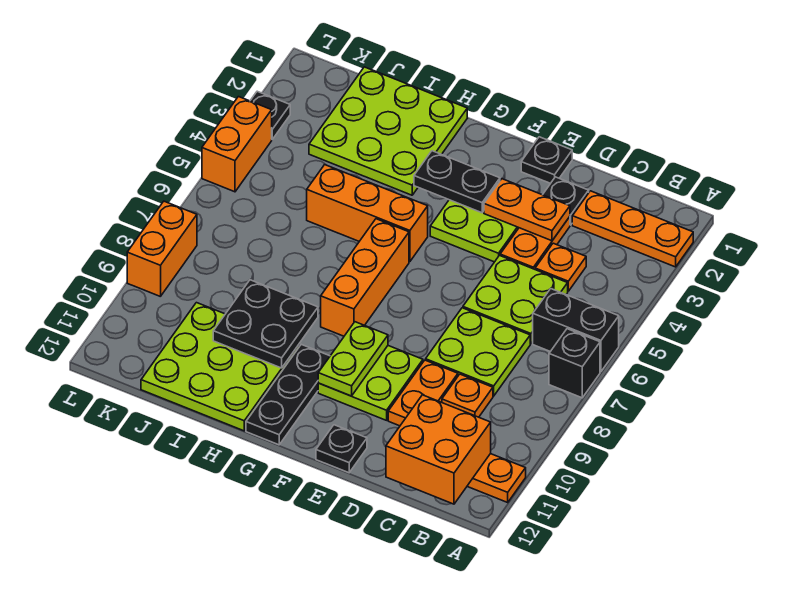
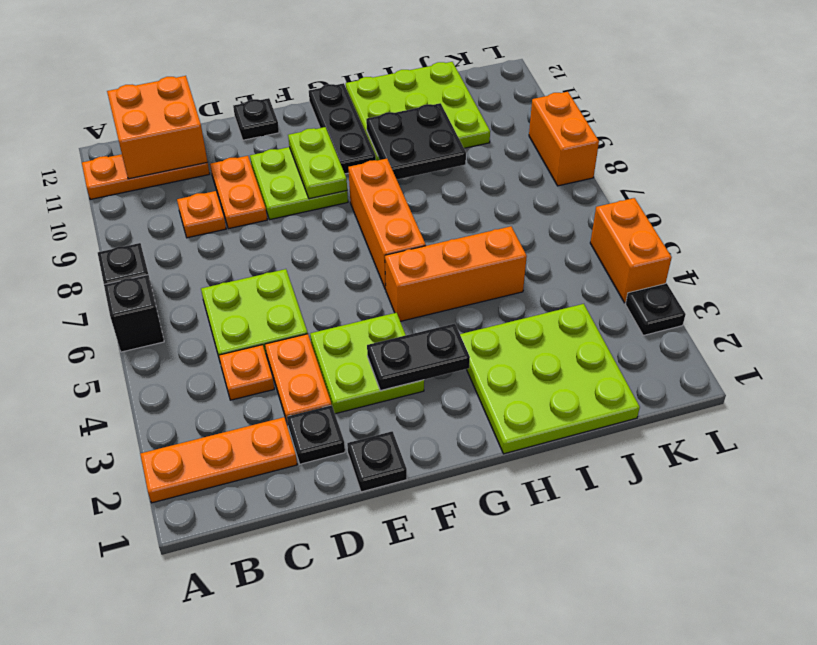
black 1x2 brick [533,289,619,372] -> black 1x1 brick [104,275,164,352]
lime 2x2 plate [426,308,530,396] -> none
orange 1x2 plate [484,179,570,241] -> none

